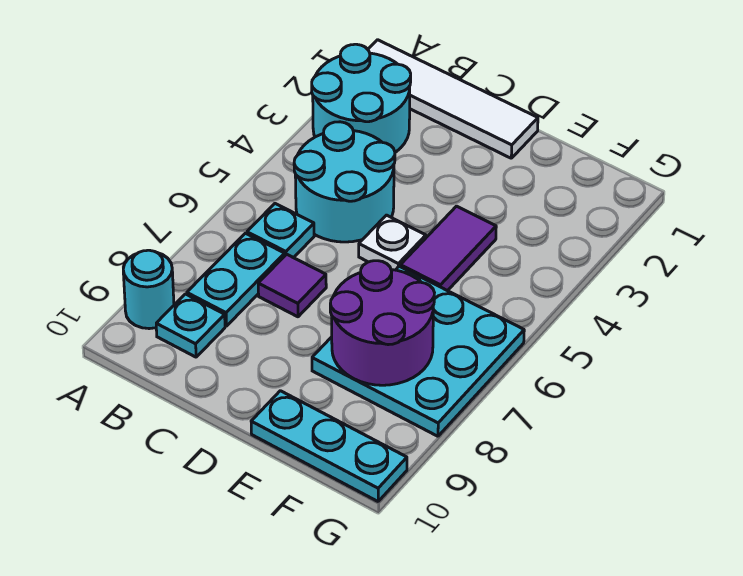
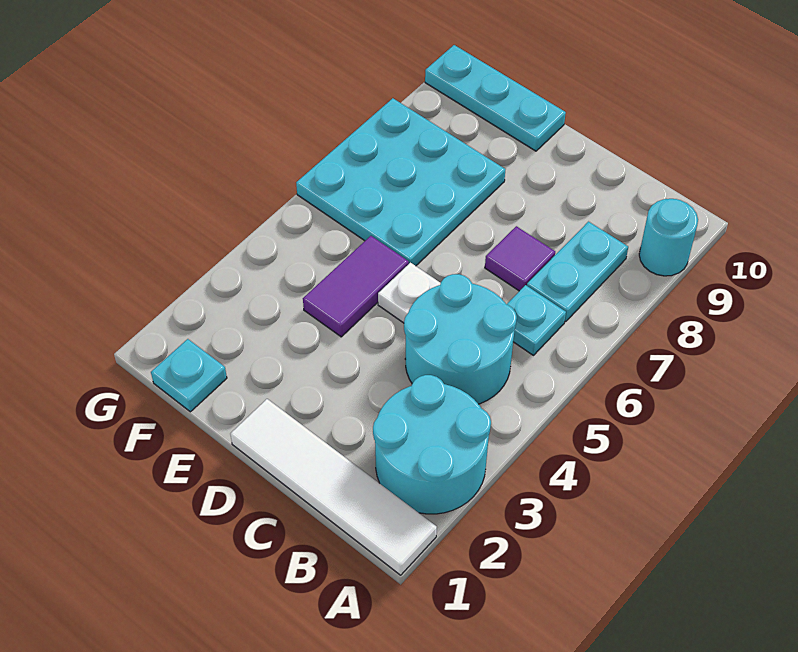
cyan 1x1 plate [156,294,225,357] -> cyan 1x1 plate moved to [151,339,227,412]
purple 2x2 round brick [330,261,434,385] -> none

